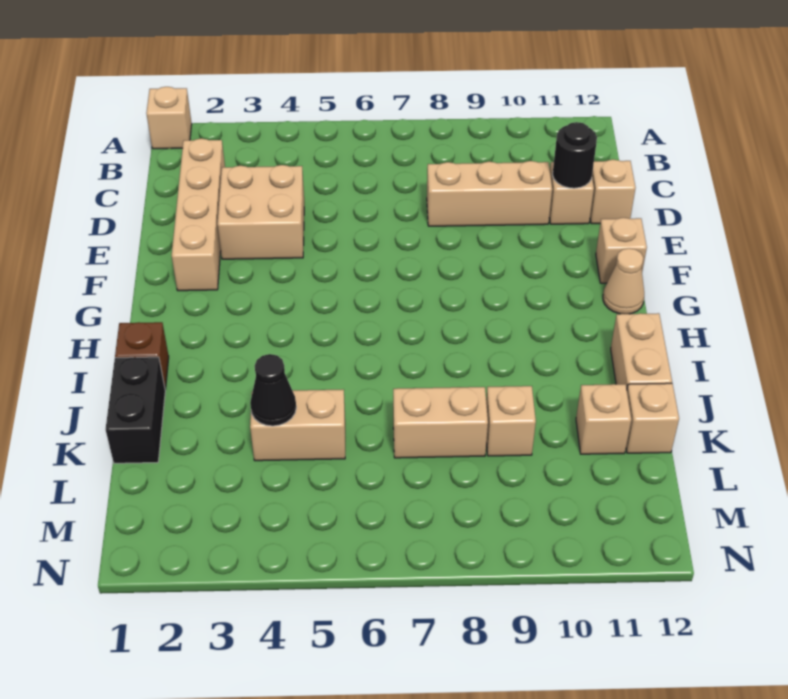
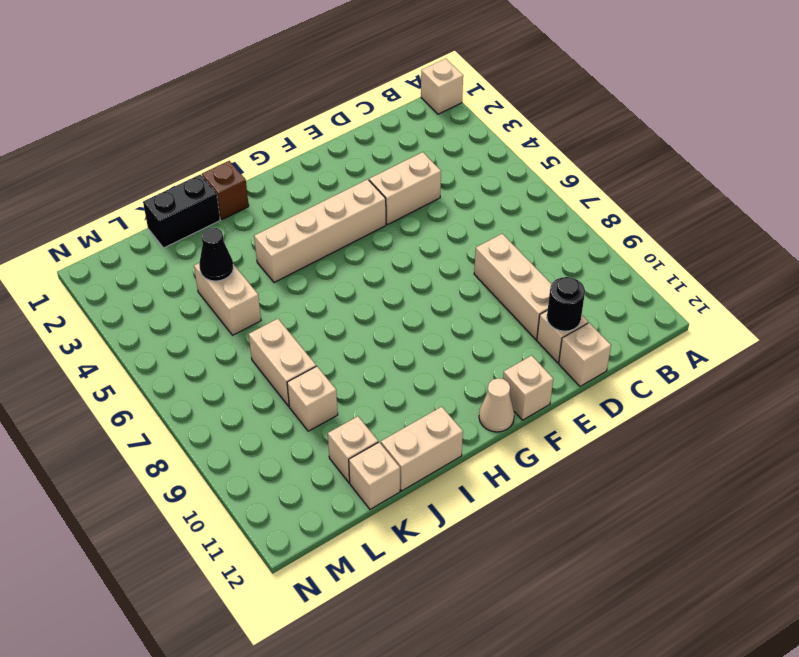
tan 1x4 brick [172,138,225,291] -> tan 1x4 brick moved to [254,179,386,283]
tan 2x2 brick [217,165,304,259] -> tan 1x2 brick [369,152,441,225]

